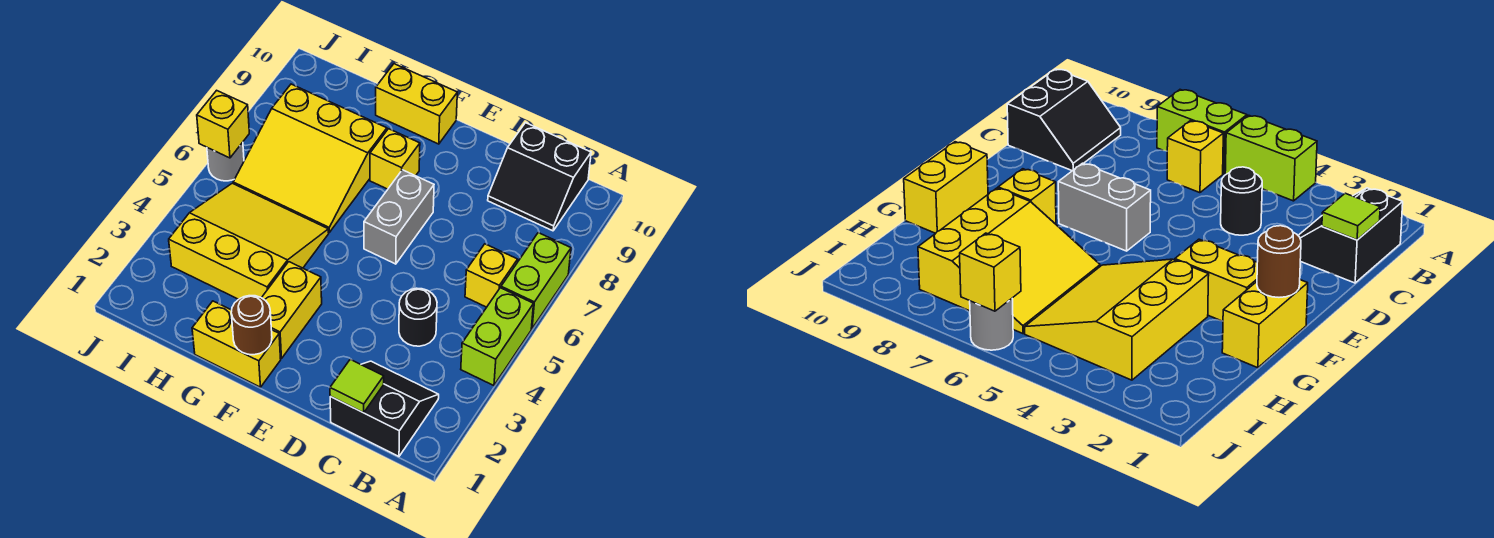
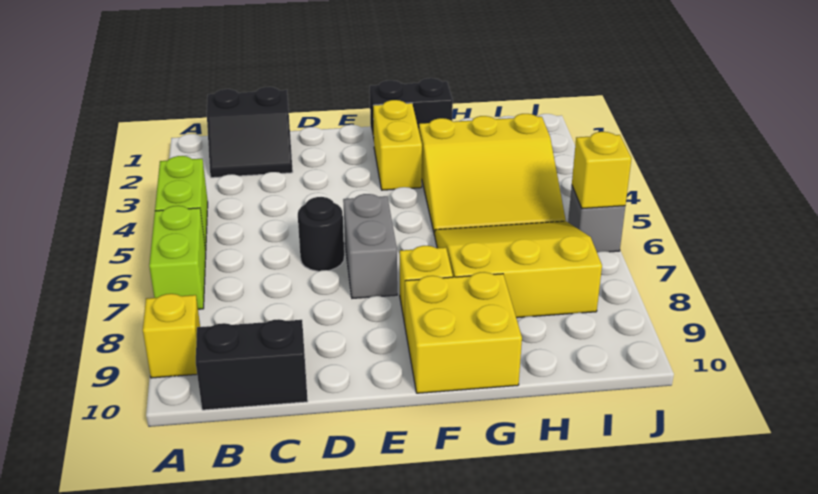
yellow 1x1 brick [465,244,518,307] -> yellow 1x1 brick moved to [143,294,200,378]
lime 1x1 tile [330,360,384,413] -> none
black 1x1 round brick [399,288,437,346] -> black 1x1 round brick moved to [298,197,344,271]
yellow 1x2 brick [192,301,281,387] -> black 1x2 brick [370,78,453,144]
brown 1x1 round brick [231,296,272,355] -> none
yellow 1x2 brick [376,64,457,144] -> yellow 2x2 brick [405,272,522,393]
grey 1x1 round brick [207,142,244,181] -> grey 1x1 brick [568,186,625,252]

